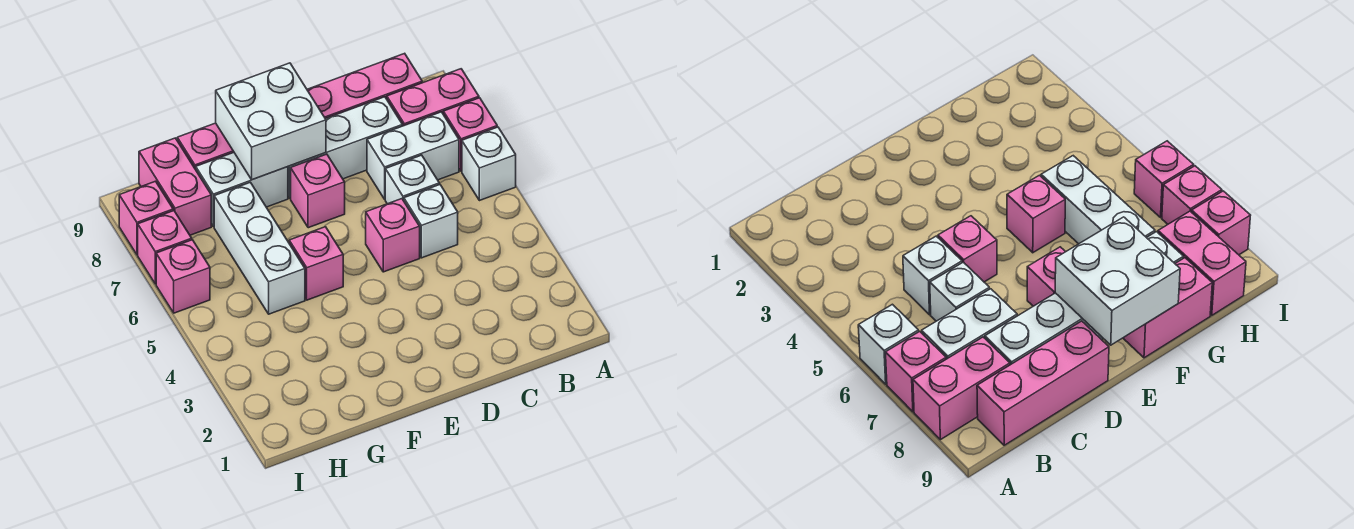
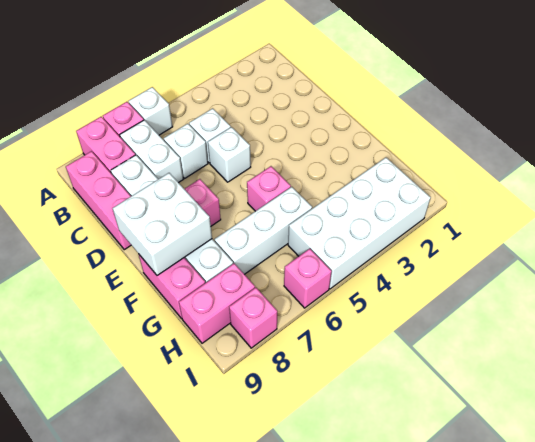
pink 1x1 brick [366,199,420,272] -> white 1x1 brick [208,127,251,182]
none -> white 2x4 brick [288,158,431,289]
pink 1x1 brick [138,211,192,284] -> none

